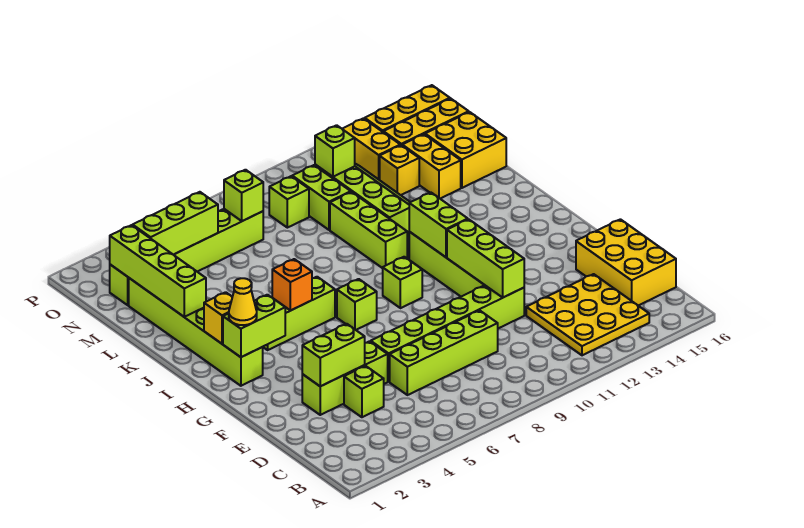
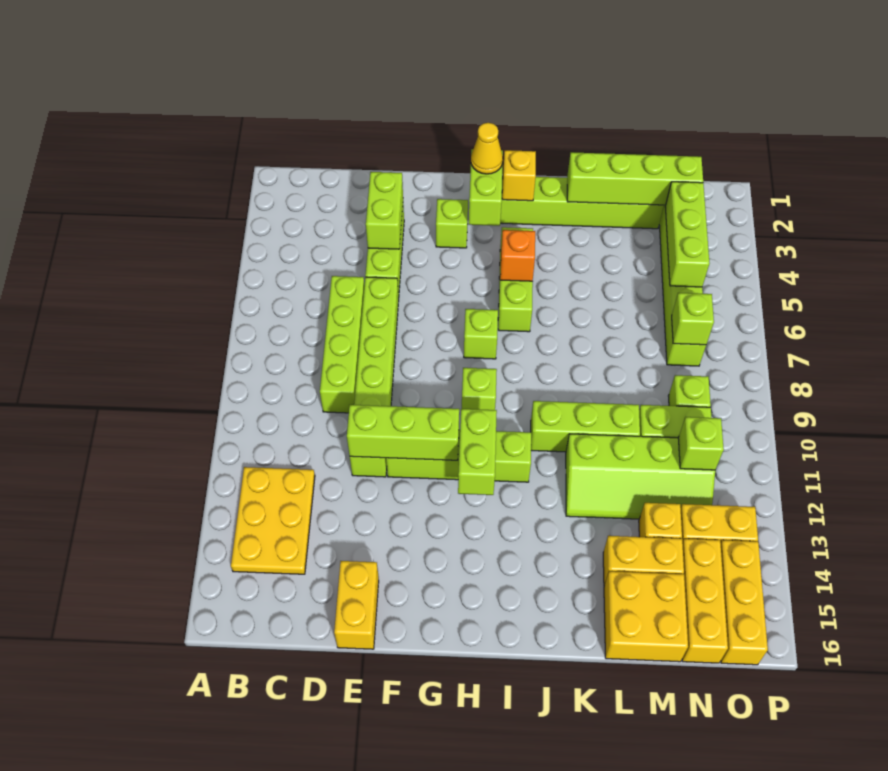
yellow 3x3 plate [526,274,649,355] -> yellow 2x3 plate [231,467,315,574]
yellow 2x3 brick [576,219,676,306] -> yellow 1x2 brick [334,561,379,649]
lime 1x1 brick [344,366,384,417] -> lime 1x1 brick moved to [436,199,468,248]
lime 1x2 brick [409,193,468,257] -> lime 1x2 brick turned to [458,409,497,495]

